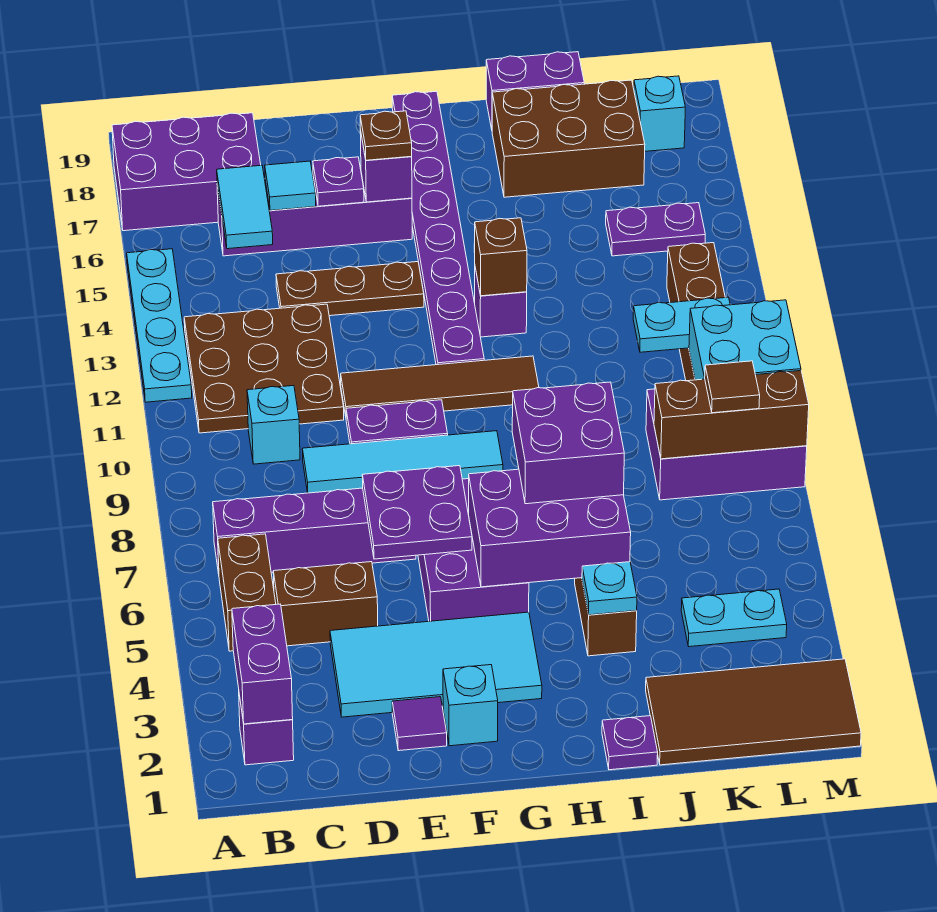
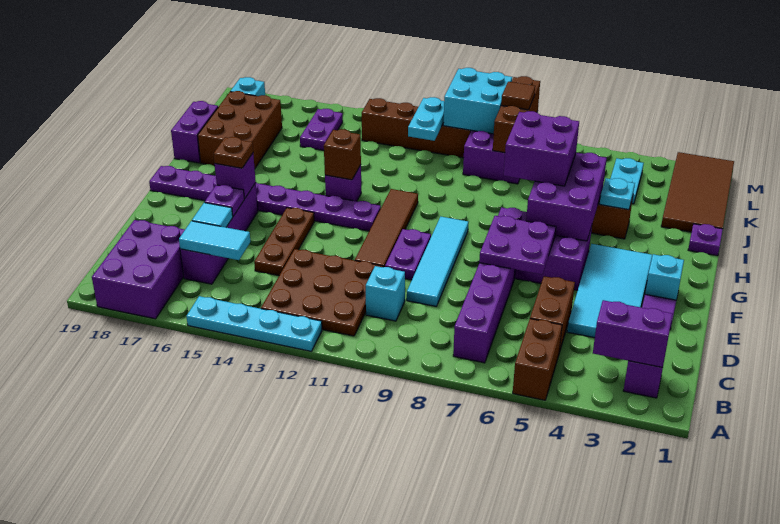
brown 1x2 brick [218,534,276,651] -> brown 1x2 brick turned to [513,319,562,400]

